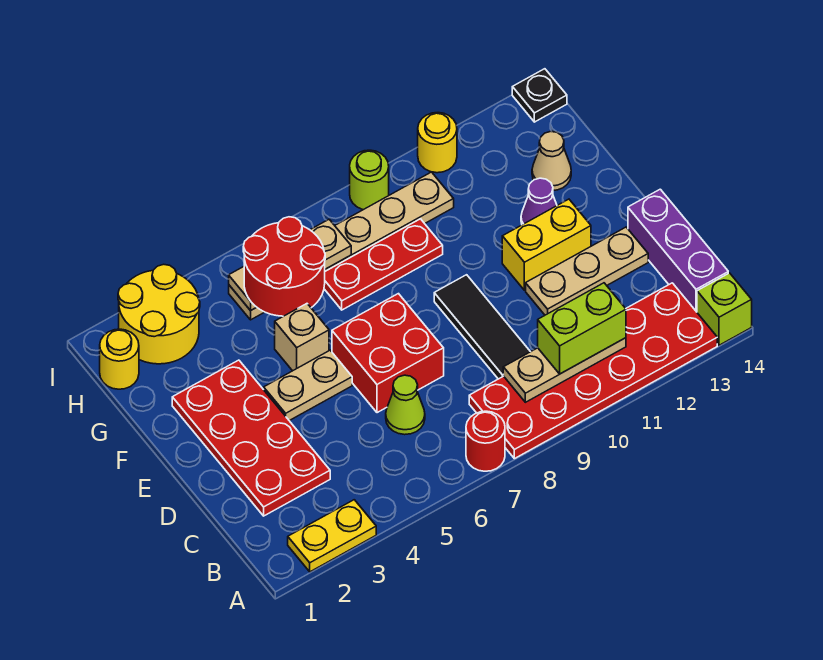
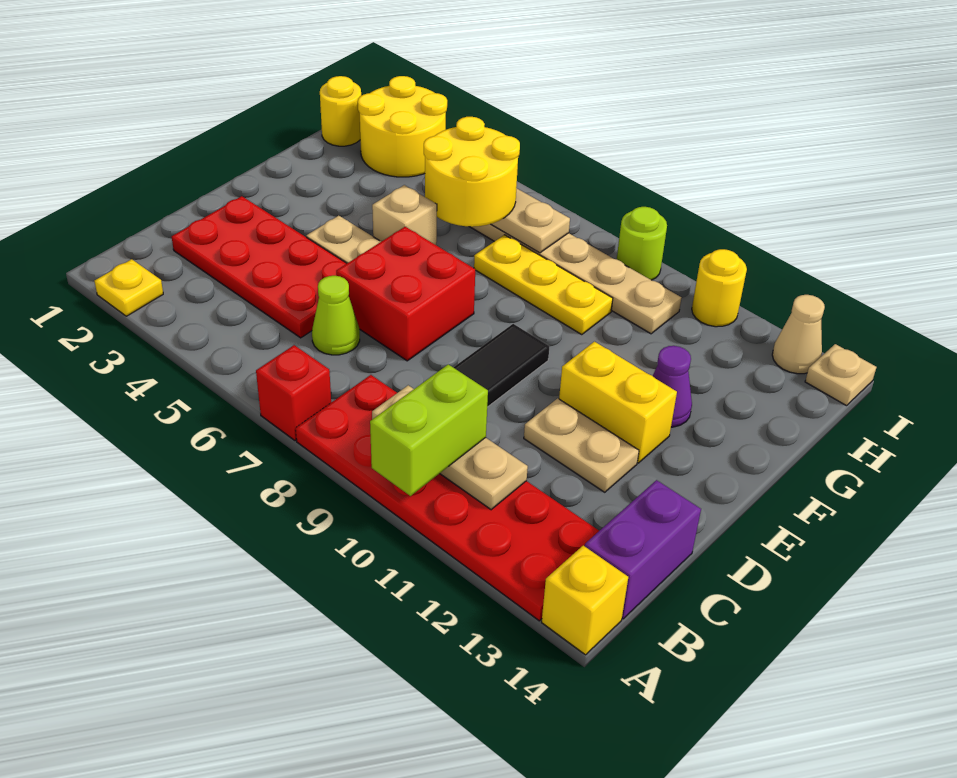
yellow 1x2 plate [288,500,376,572] -> yellow 1x1 plate [94,259,163,316]
red 1x1 round brick [466,411,505,471] -> red 1x1 brick [256,345,331,441]
lime 1x1 brick [697,273,752,345] -> yellow 1x1 brick [542,546,628,655]
lime 1x2 brick [538,283,626,374] -> lime 1x2 brick turned to [370,364,488,496]
purple 1x3 brick [628,189,728,312] -> purple 1x2 brick [585,480,701,619]
red 2x4 plate [172,360,330,516] -> red 2x4 plate turned to [172,196,347,338]
tan 1x3 plate [526,227,648,315] -> tan 1x2 plate [524,398,639,492]
red 2x2 round brick [243,217,325,316] -> yellow 2x2 round brick [424,117,520,227]
red 1x3 plate [324,219,443,310] -> yellow 1x3 plate [474,235,613,335]
tan 1x1 cone [532,131,571,190] -> tan 1x1 cone moved to [772,295,825,374]
black 1x1 plate [512,69,567,122] -> tan 1x1 plate [805,344,877,406]

